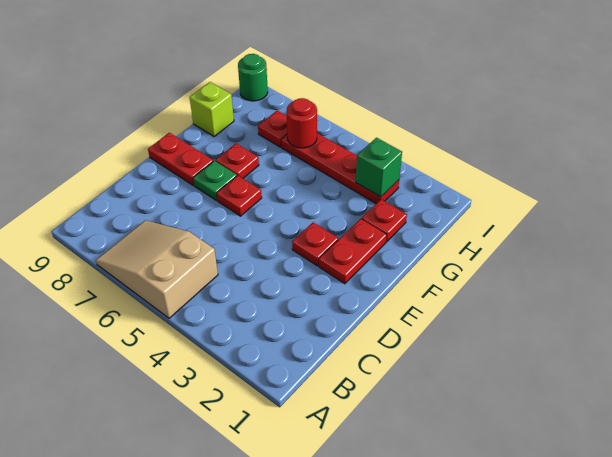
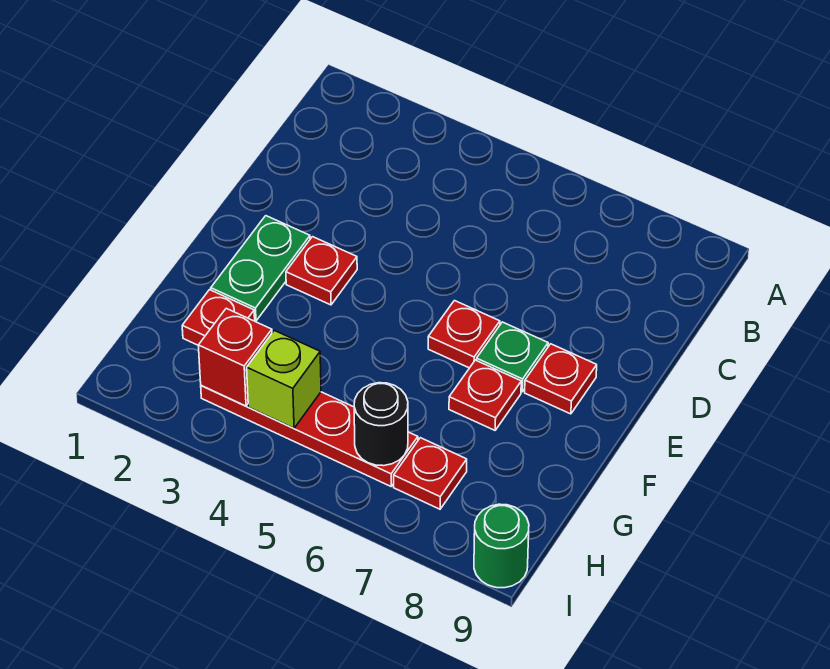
tan 2x3 slope [96,220,218,318] -> none
red 1x2 plate [319,219,387,284] -> green 1x2 plate [211,216,310,321]
red 1x2 plate [148,133,213,185] -> red 1x1 plate [525,344,597,414]
lime 1x1 brick [190,82,234,137] -> lime 1x1 brick moved to [247,330,321,428]
green 1x1 brick [356,138,402,197] -> red 1x1 brick [198,308,272,406]
red 1x1 round brick [287,98,317,148] -> black 1x1 round brick [354,383,408,466]

